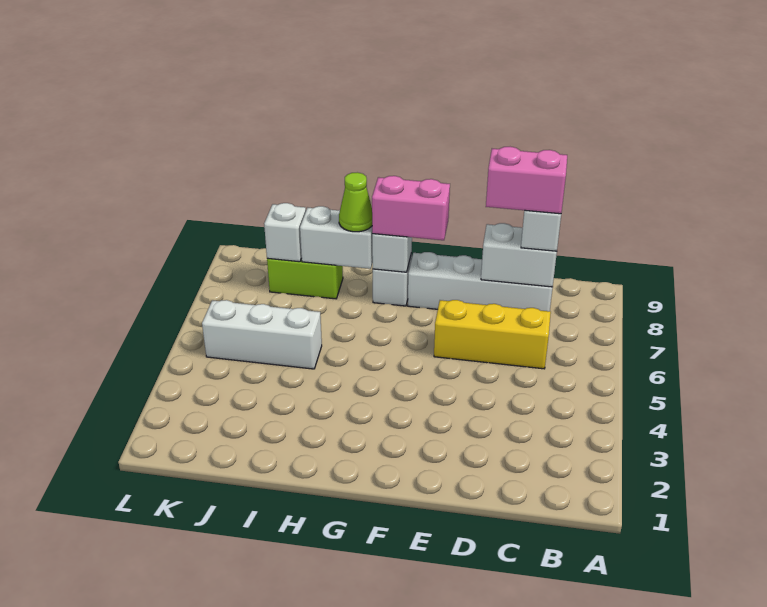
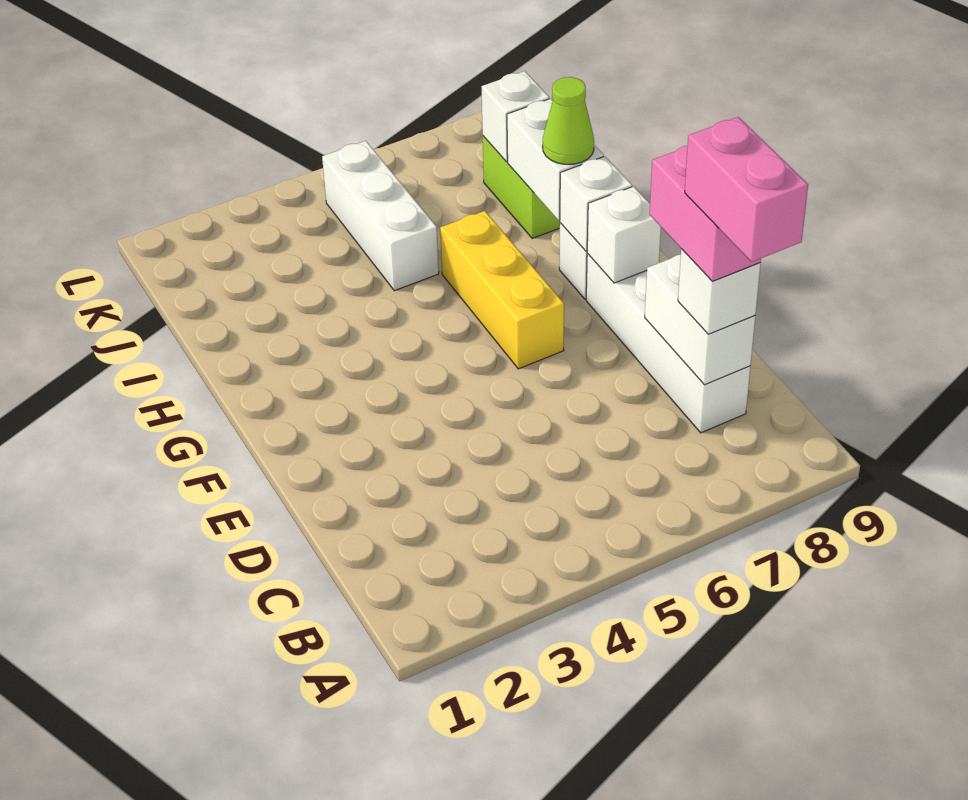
yellow 1x3 brick [434,300,551,369] -> yellow 1x3 brick moved to [440,211,564,369]
none -> white 1x1 brick [587,186,661,283]
pink 1x2 brick [372,176,450,240] -> pink 1x2 brick moved to [685,117,808,262]

